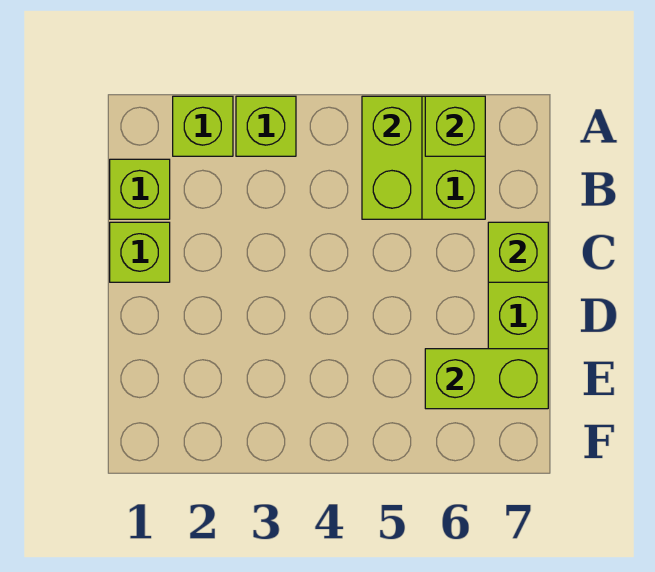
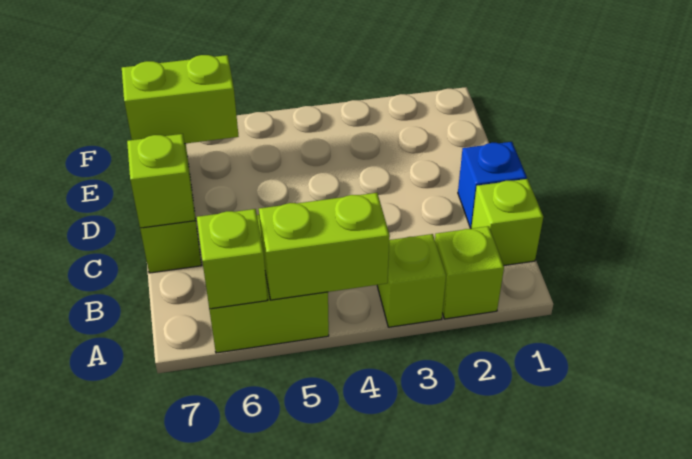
lime 1x2 brick [362,96,422,219] -> lime 1x2 brick turned to [259,193,390,300]
lime 1x1 brick [110,222,170,282] -> blue 1x1 brick [458,142,527,229]

